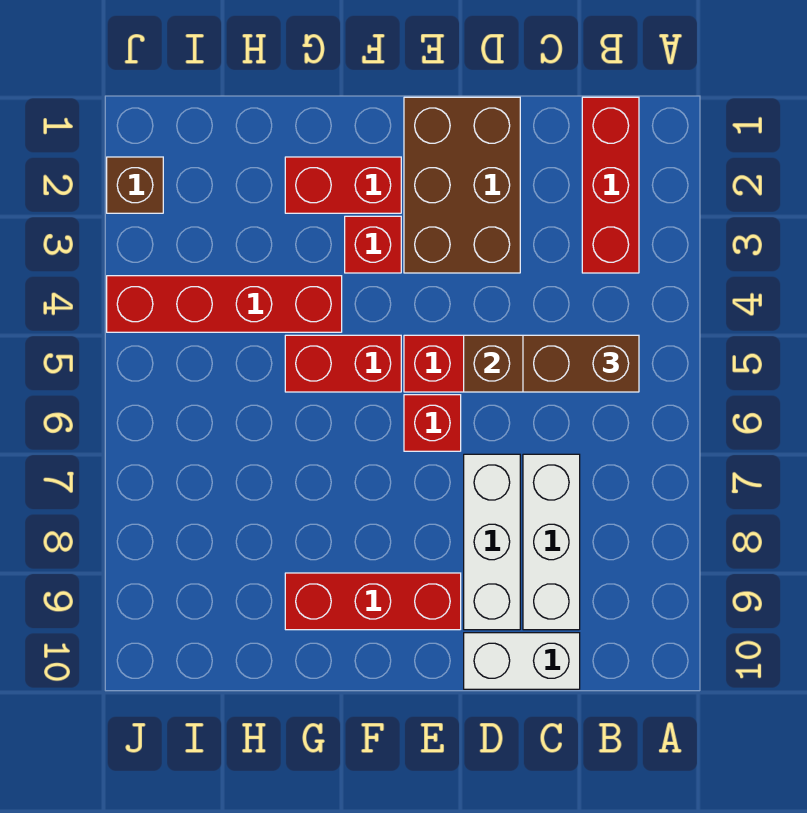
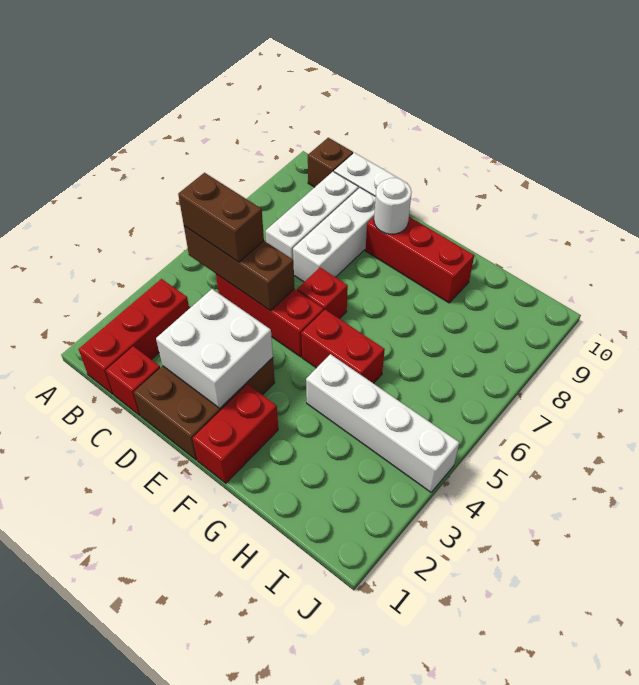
none -> white 2x2 brick [156,289,273,408]
none -> white 1x1 round brick [374,178,412,234]
red 1x2 brick [285,157,401,213] -> red 1x2 brick turned to [193,384,278,483]
red 1x1 brick [345,216,401,273] -> red 1x1 brick moved to [106,346,160,415]
red 1x4 brick [107,276,342,332] -> white 1x4 brick [306,354,460,492]
brown 1x1 brick [107,157,163,213] -> brown 1x1 brick moved to [308,138,353,187]

